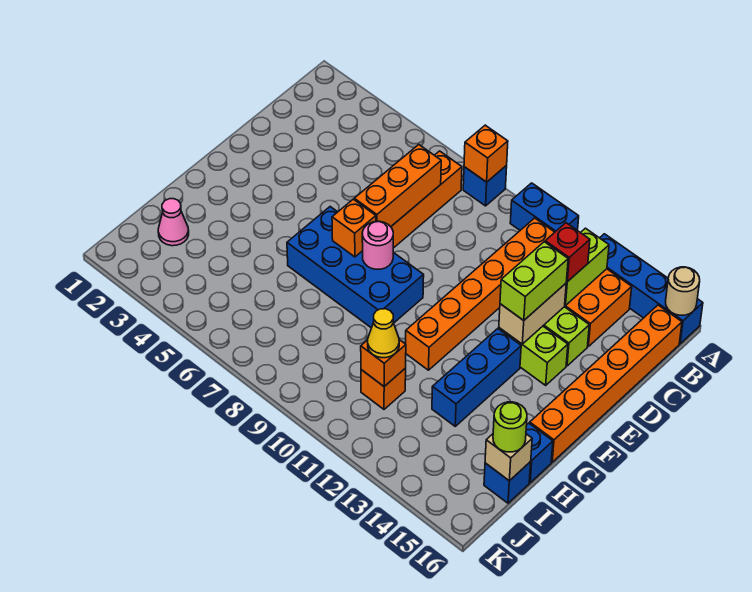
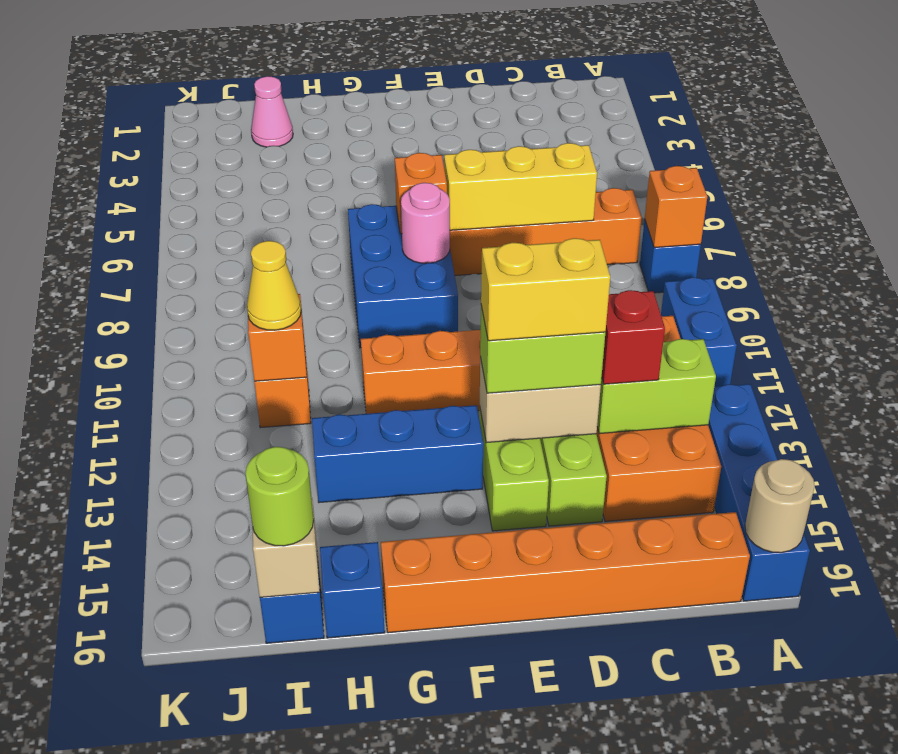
orange 1x3 brick [354,145,441,227] -> yellow 1x3 brick [444,143,597,230]
none -> yellow 1x2 brick [481,238,610,341]
blue 2x4 brick [287,207,424,328] -> blue 2x3 brick [348,204,458,348]

